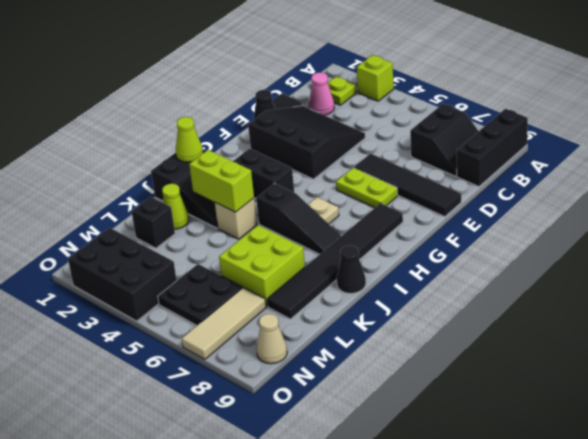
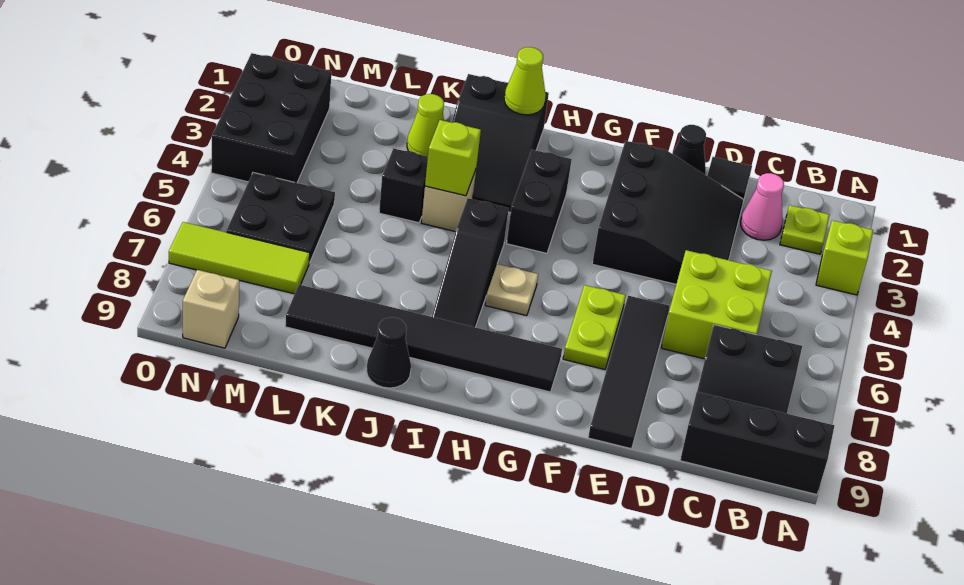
lime 1x2 brick [189,150,254,212] -> lime 1x1 brick [425,120,481,196]
lime 2x2 brick [219,225,305,307] -> lime 2x2 brick moved to [662,250,772,359]
black 1x1 brick [132,197,175,248] -> black 1x1 brick moved to [379,148,428,223]
tan 1x3 tile [182,288,266,359] -> lime 1x3 tile [169,222,310,294]
tan 1x1 cone [257,314,287,364] -> tan 1x1 brick [183,270,239,348]

